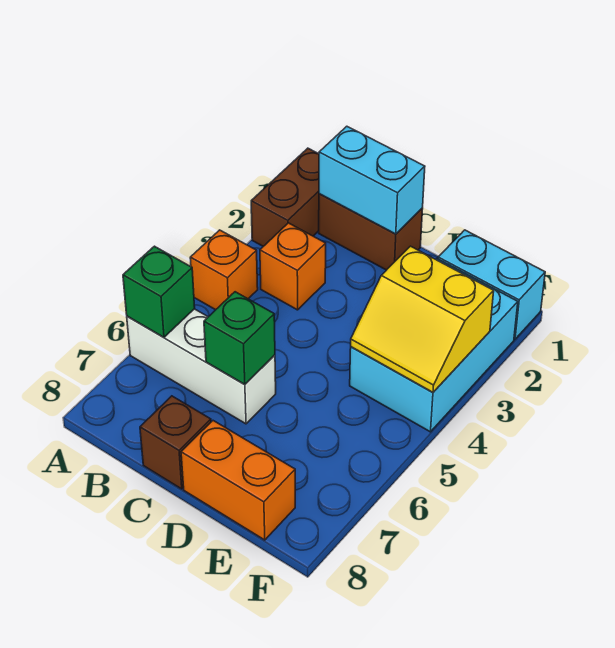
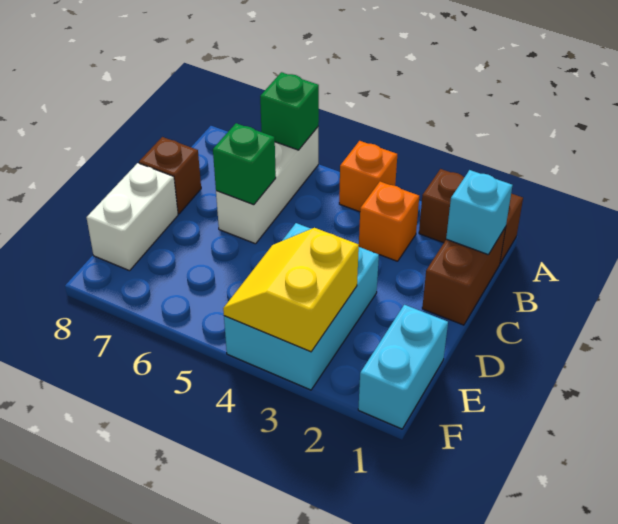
cyan 1x2 brick [319,126,425,234] -> cyan 1x1 brick [446,170,512,255]
orange 1x2 brick [181,421,295,540] -> white 1x2 brick [87,163,178,271]
cyan 2x3 brick [350,259,518,432] -> cyan 2x3 brick turned to [224,223,379,390]

